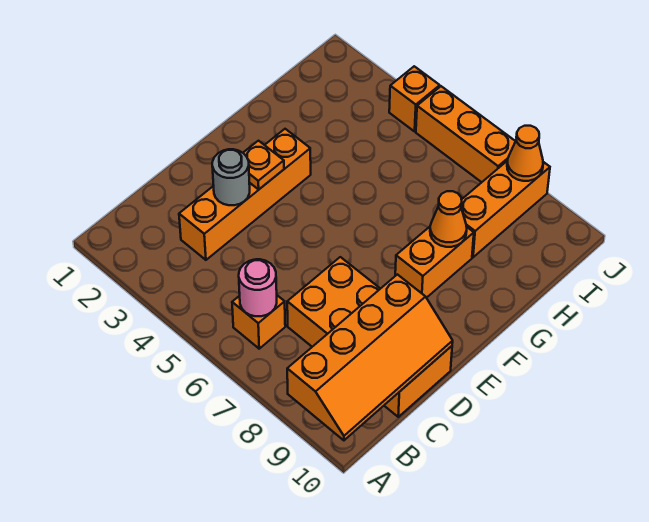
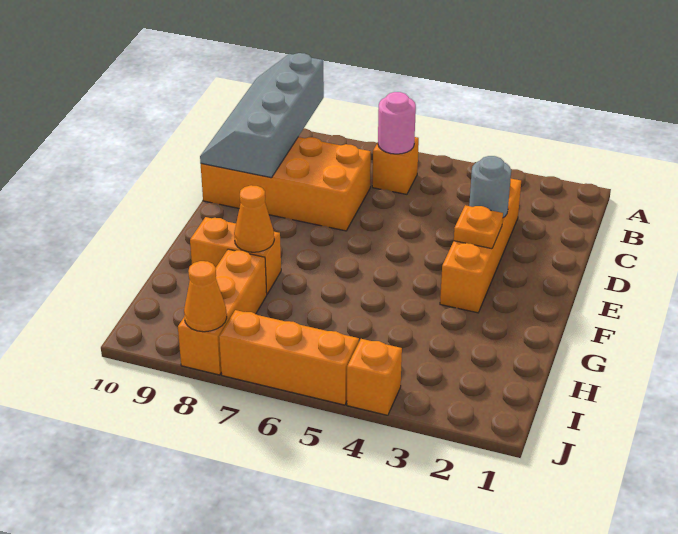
orange 2x4 slope [287,274,453,440] -> grey 2x4 slope [200,53,324,178]
orange 1x2 brick [395,227,474,298] -> orange 1x2 brick turned to [190,217,281,294]

